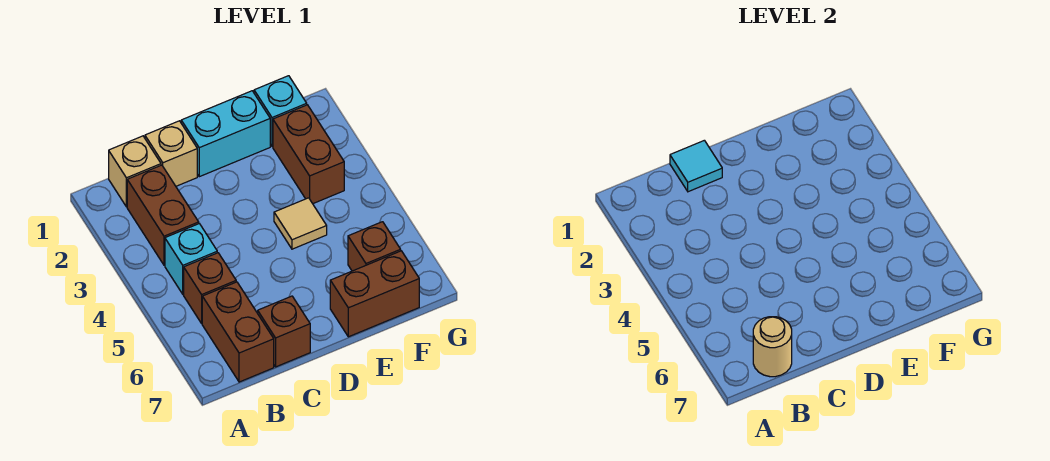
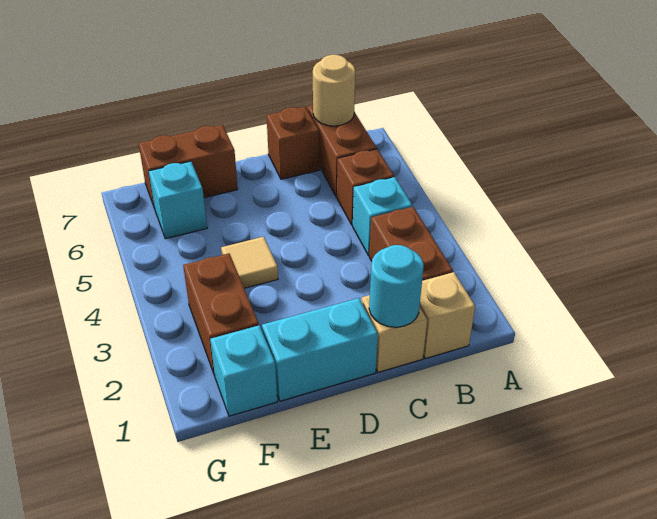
cyan 1x1 tile [670,140,722,192] -> cyan 1x1 round brick [369,245,424,327]
brown 1x1 brick [348,222,401,271] -> cyan 1x1 brick [149,161,207,239]

